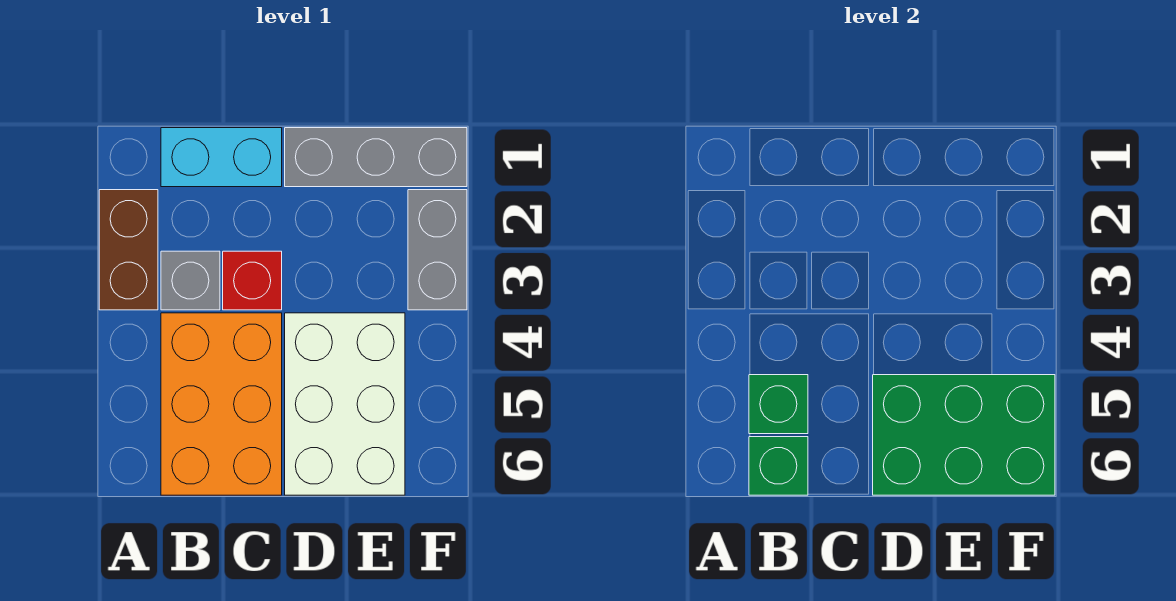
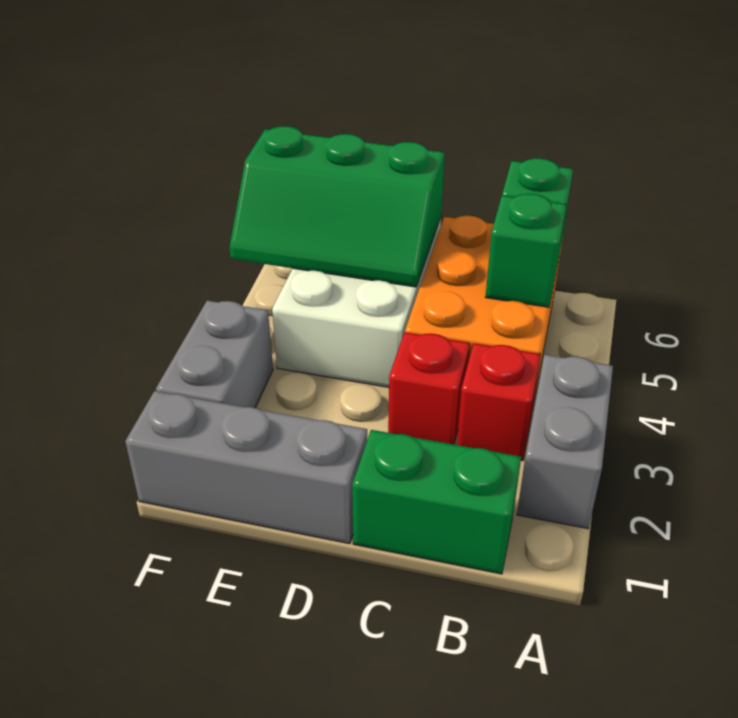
brown 1x2 brick [99,190,158,310] -> grey 1x2 brick [517,355,613,528]
cyan 1x2 brick [161,128,282,187] -> green 1x2 brick [352,430,521,574]
grey 1x1 brick [161,251,220,310] -> red 1x1 brick [457,343,541,460]
green 2x3 brick [873,375,1055,495] -> green 2x3 slope [229,126,445,287]

